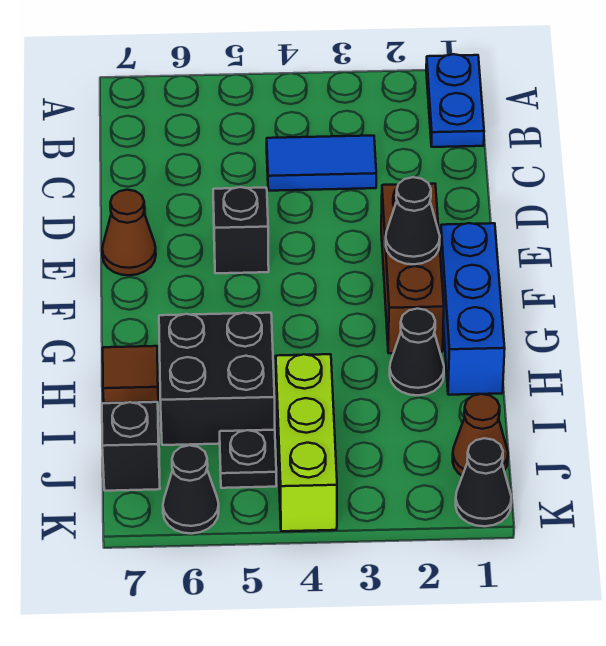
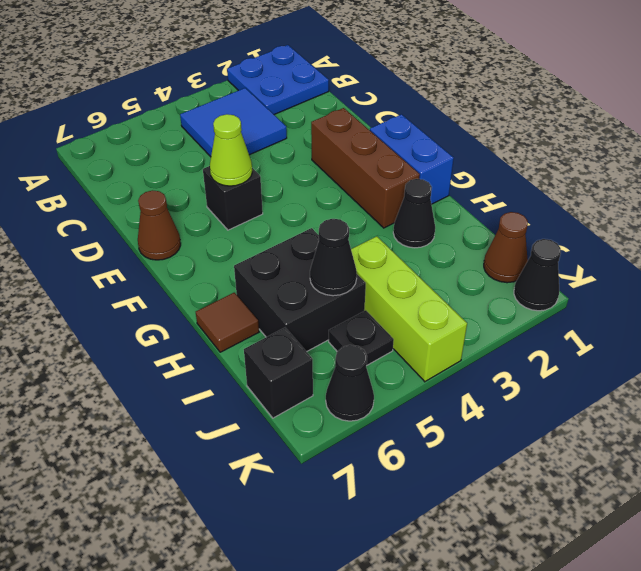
blue 1x2 plate [426,54,484,147] -> blue 2x2 plate [227,45,329,115]
blue 1x2 tile [267,136,376,191] -> blue 2x2 tile [180,88,287,157]
none -> lime 1x1 cone [210,114,252,186]
blue 1x3 brick [440,223,505,395] -> blue 1x2 brick [370,114,454,204]
black 1x1 cone [386,177,440,264] -> black 1x1 cone moved to [310,219,357,296]

